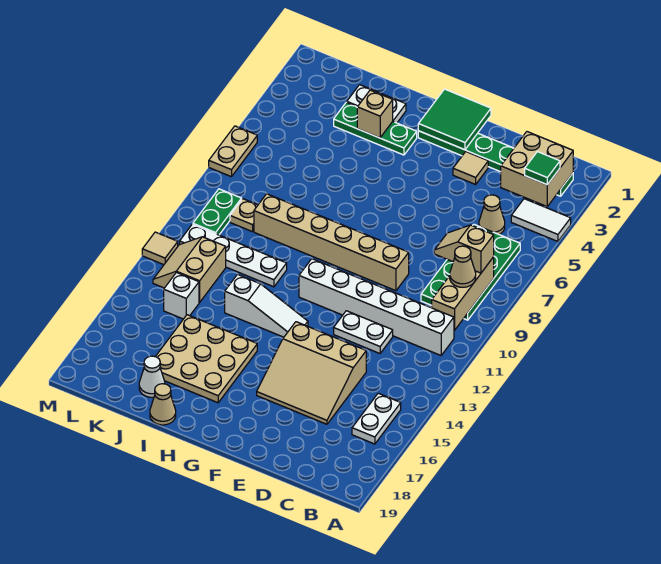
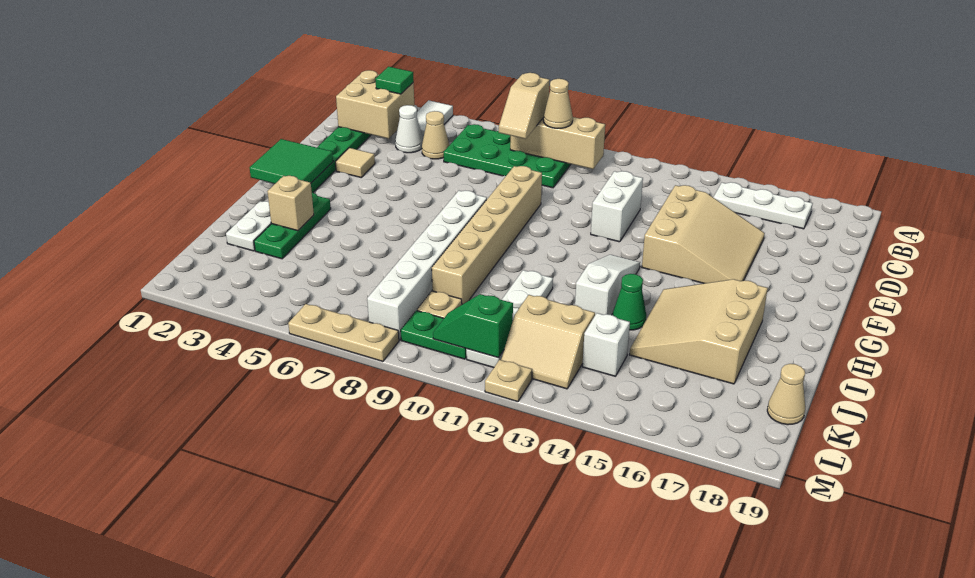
white 1x6 brick [299,259,454,355] -> white 1x6 brick moved to [367,191,487,340]
white 1x2 plate [352,393,401,444] -> white 1x3 plate [713,182,813,229]
white 1x2 plate [334,311,393,353] -> white 1x2 brick [591,171,643,242]
tan 3x3 plate [155,315,257,403] -> tan 3x3 slope [629,279,768,384]
none -> green 1x1 cone [613,274,646,330]
tan 1x1 cone [150,384,176,425] -> tan 1x1 cone moved to [767,364,805,425]
white 1x1 cone [139,356,165,397] -> white 1x1 cone moved to [395,105,423,153]
none -> green 1x2 slope [433,294,513,358]
tan 1x2 plate [209,126,257,177] -> tan 1x3 plate [288,304,399,361]
tan 1x1 tile [142,232,178,265] -> tan 1x1 plate [485,360,532,402]

